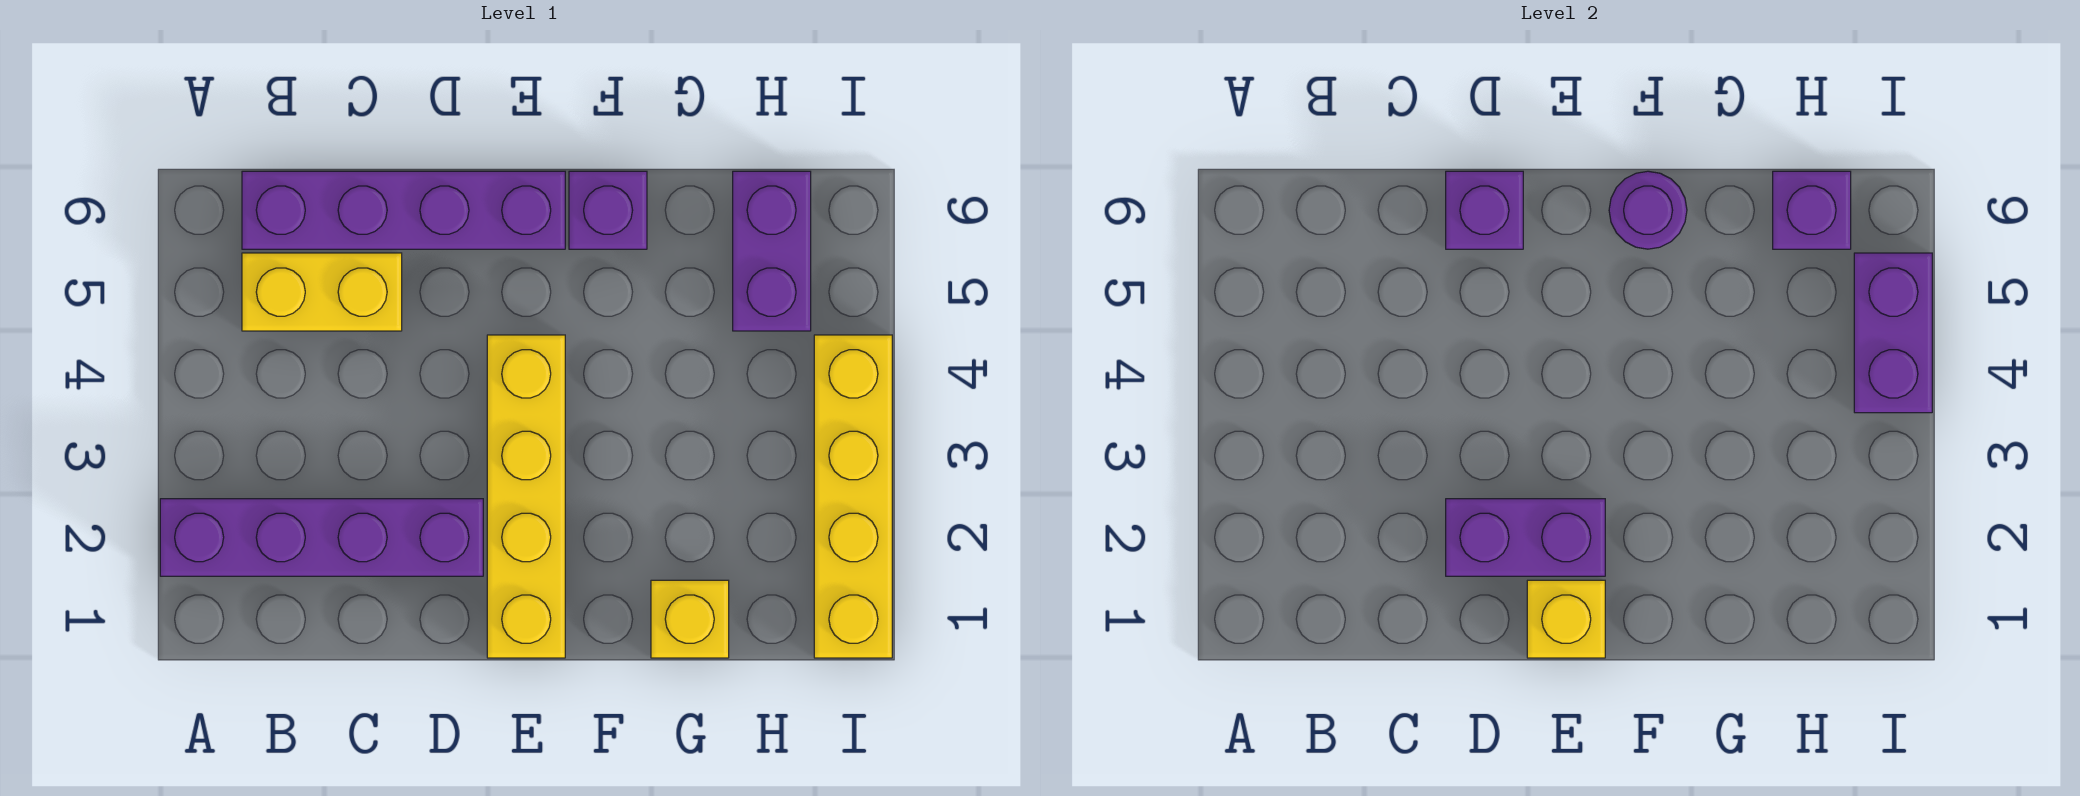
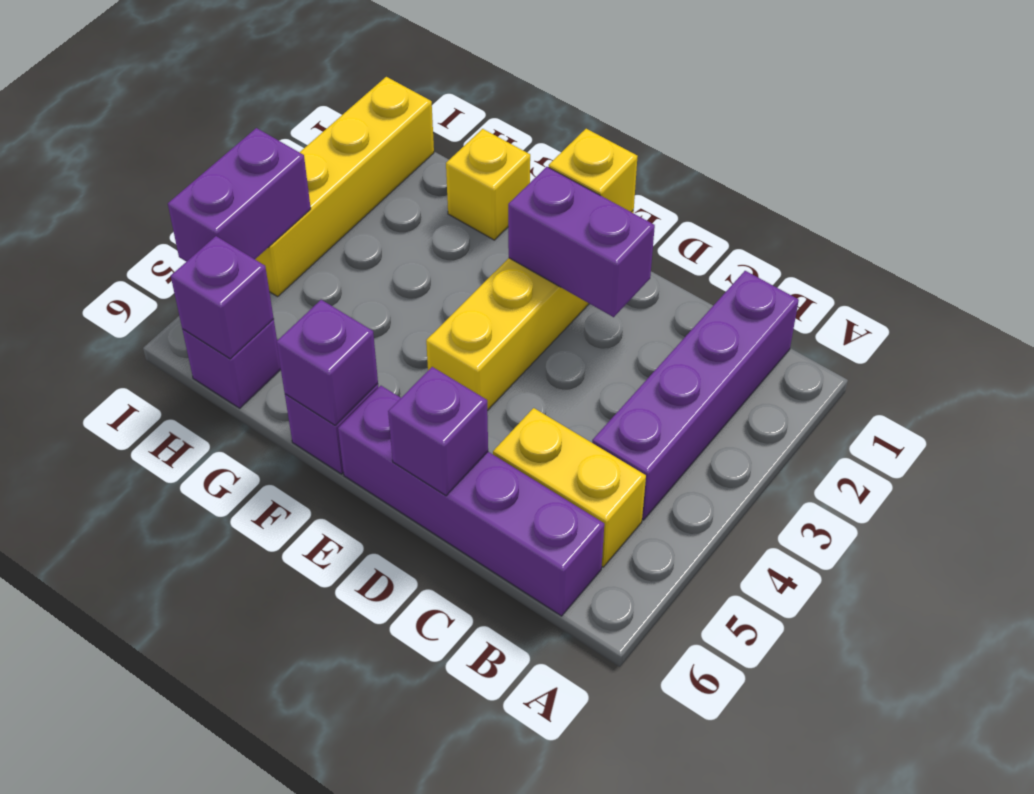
purple 1x4 brick [160,499,483,576] -> purple 1x4 brick turned to [592,271,799,520]
purple 1x1 round brick [1609,171,1687,249] -> purple 1x1 brick [277,300,378,426]
purple 1x2 brick [733,171,811,331] -> purple 1x1 brick [182,319,281,408]

